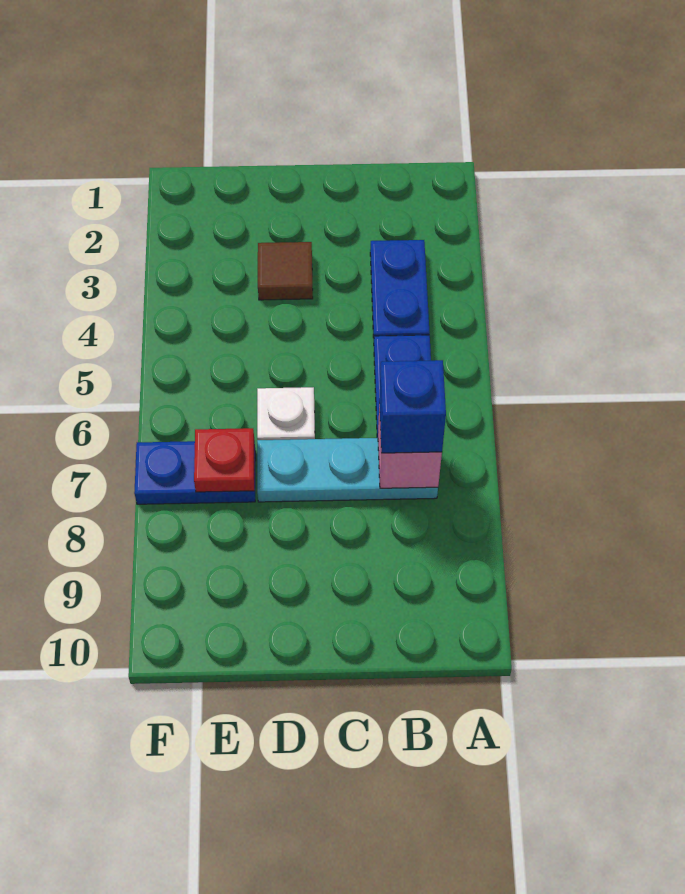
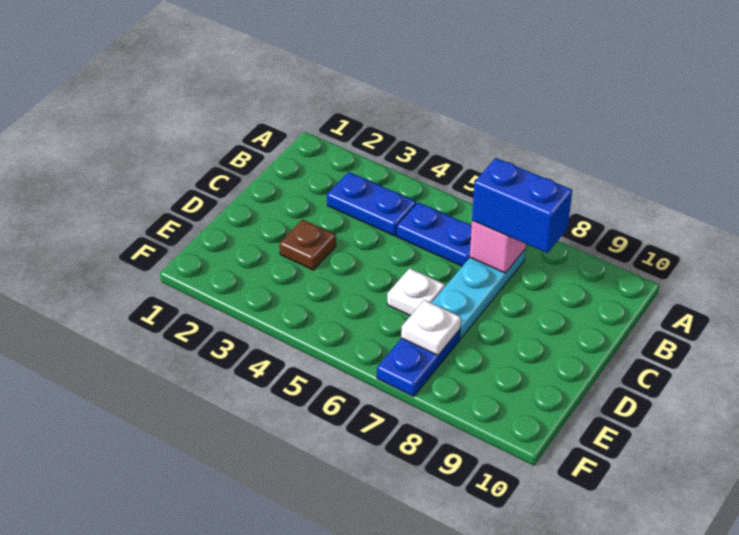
blue 1x1 brick [379,360,446,453] -> blue 1x2 brick [472,158,572,253]
brown 1x1 tile [258,242,313,300] -> brown 1x1 plate [280,220,336,270]
red 1x1 plate [194,428,254,492] -> white 1x1 plate [401,300,461,355]

